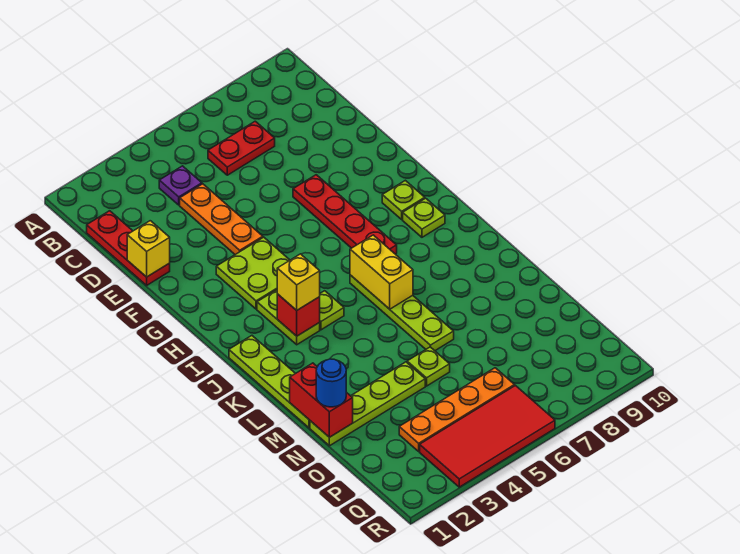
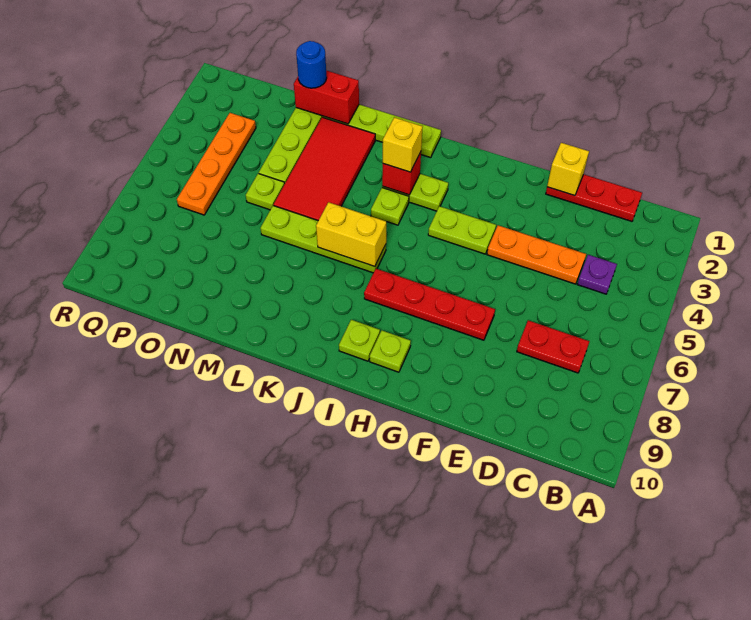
red 1x2 plate [208,121,275,175] -> red 1x2 plate turned to [517,320,589,373]
lime 2x2 plate [216,237,290,309] -> lime 1x2 plate [428,206,496,254]
red 2x4 tile [420,386,555,487] -> red 2x4 tile moved to [274,117,375,221]

